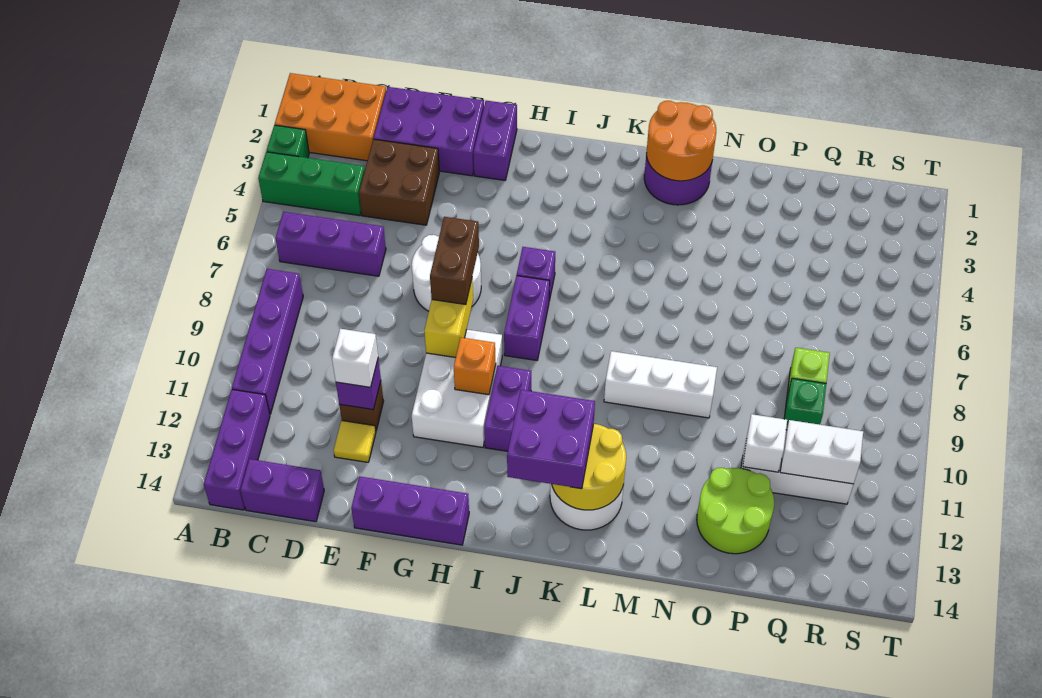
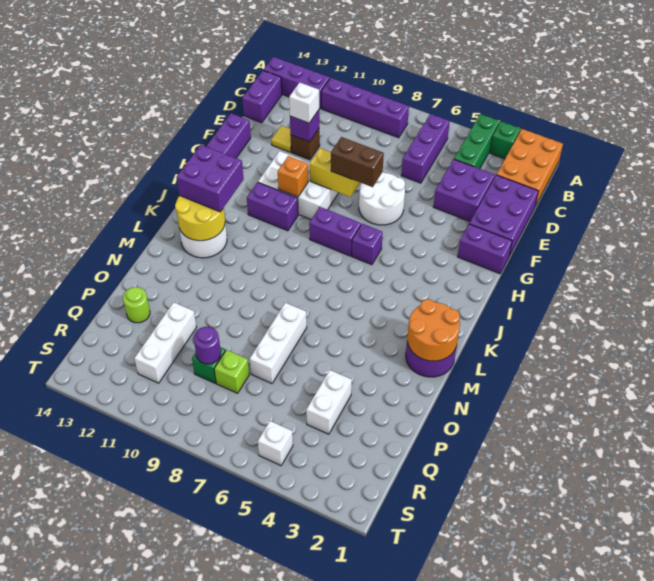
brown 2x2 brick [359,139,440,225] -> purple 2x2 brick [433,159,495,221]
white 1x3 brick [604,351,717,418] -> white 1x3 brick moved to [250,303,307,383]
lime 2x2 round brick [697,468,774,554] -> lime 1x1 round brick [123,287,150,323]
white 1x1 brick [743,414,787,472] -> white 1x1 brick moved to [258,421,293,466]
none -> purple 1x1 round brick [194,327,221,364]
white 1x2 brick [780,420,863,484] -> white 1x2 brick moved to [306,370,352,434]

